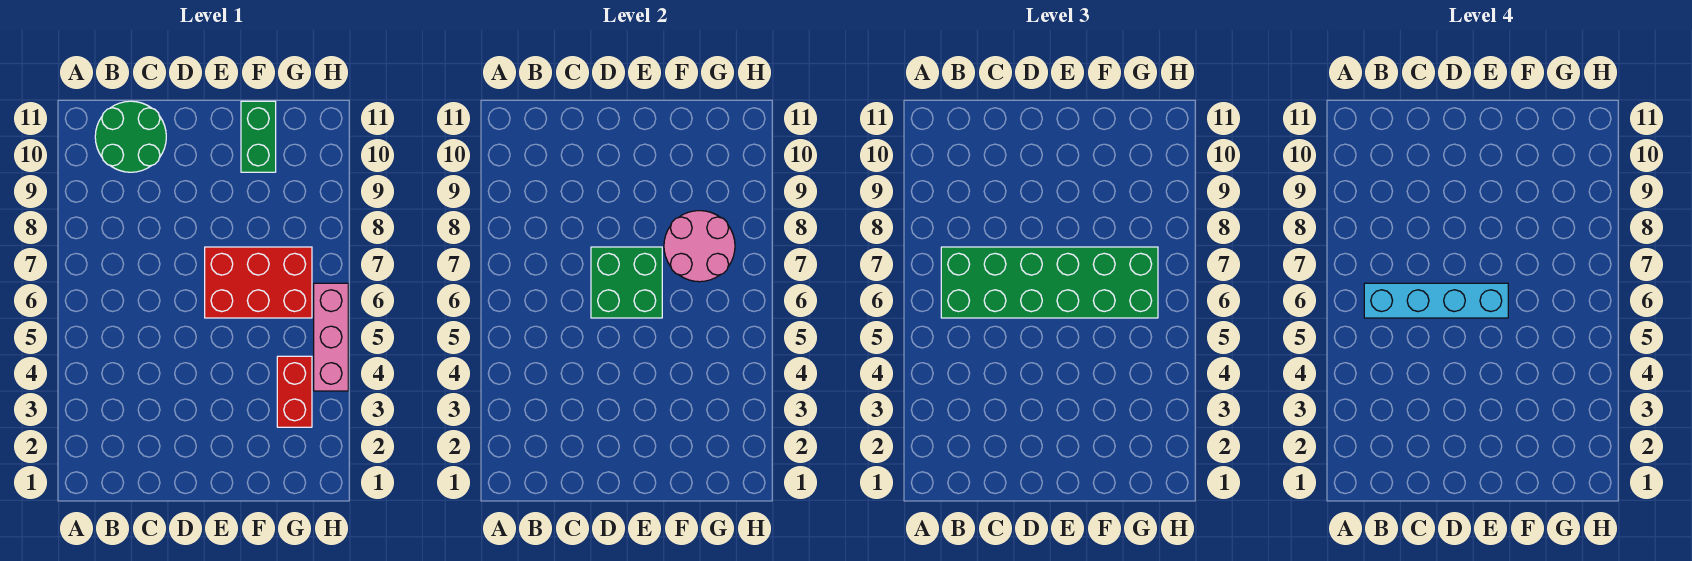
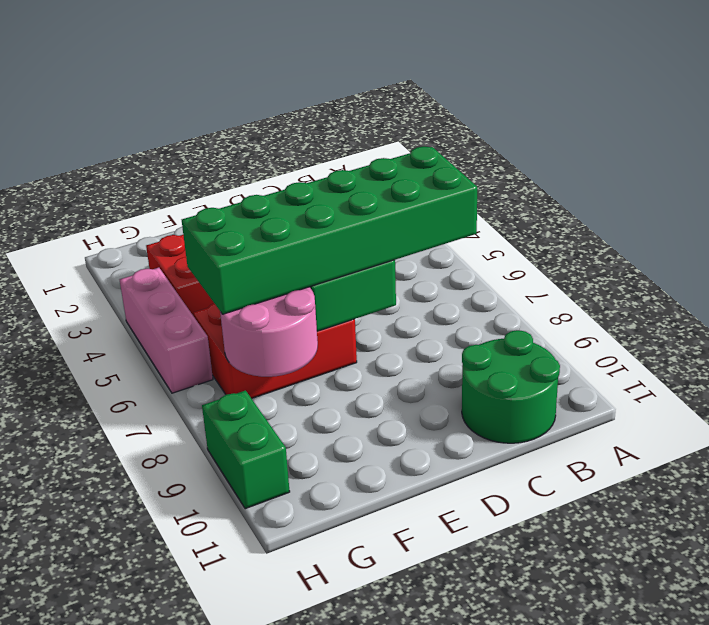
cyan 1x4 brick [1364,283,1508,318] -> none
green 1x2 brick [241,101,276,172] -> green 1x2 brick moved to [202,391,290,509]

